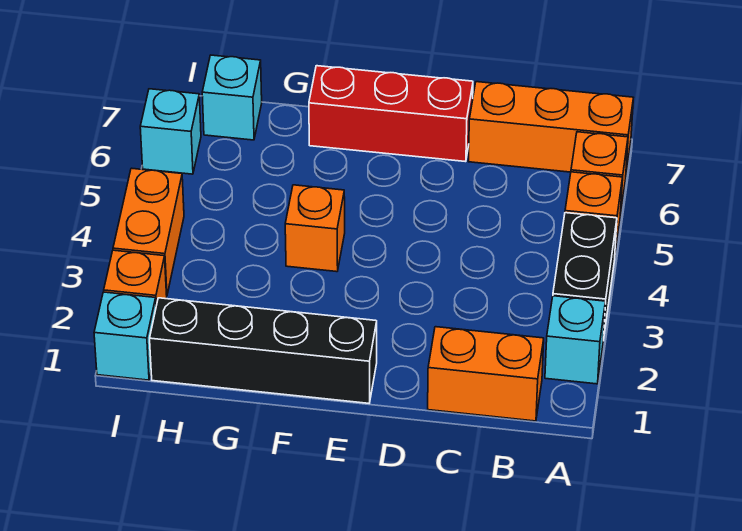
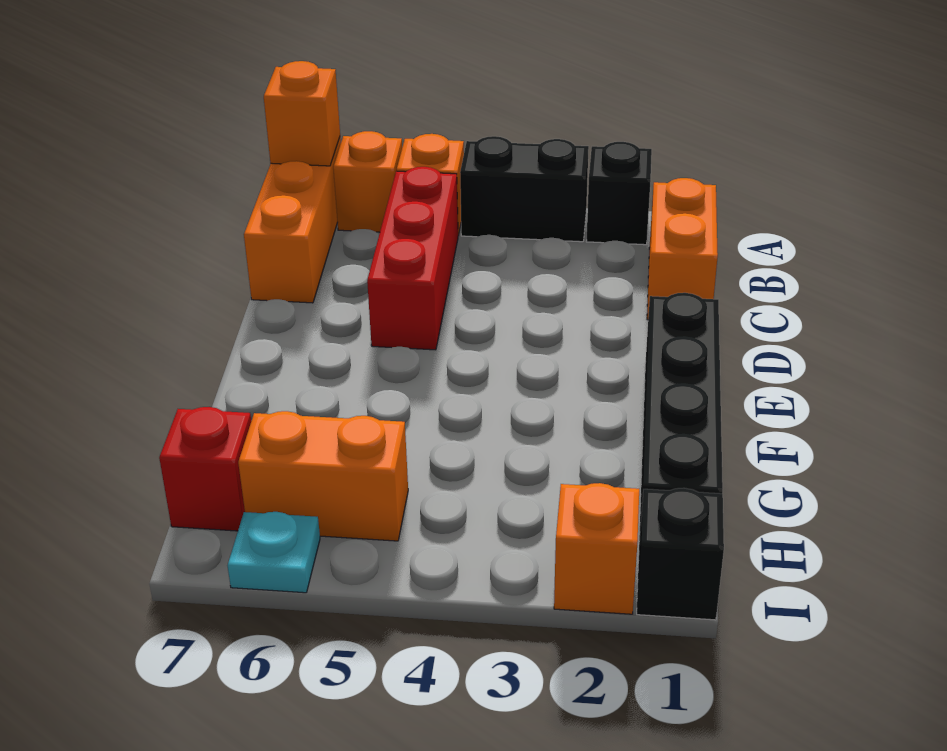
cyan 1x1 brick [545,296,605,384] -> black 1x1 brick [586,142,652,245]
red 1x3 brick [309,66,473,162] -> red 1x3 brick moved to [367,167,458,350]
orange 1x1 brick [285,185,345,272] -> orange 1x1 brick moved to [264,61,340,166]
cyan 1x1 brick [202,55,262,140] -> red 1x1 brick [159,407,251,531]
cyan 1x1 brick [94,292,156,380] -> black 1x1 brick [637,488,724,620]
orange 1x2 brick [113,168,184,295] -> orange 1x2 brick moved to [238,411,408,541]
cyan 1x1 brick [140,89,201,174] -> cyan 1x1 plate [227,512,320,593]

